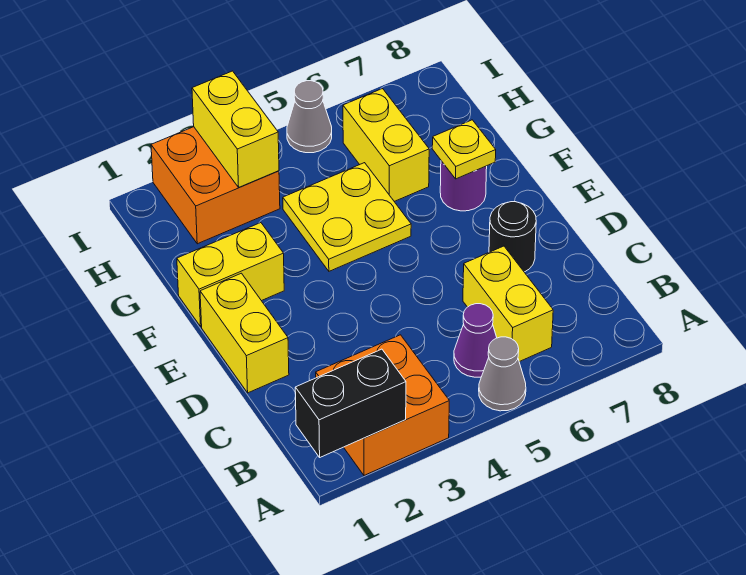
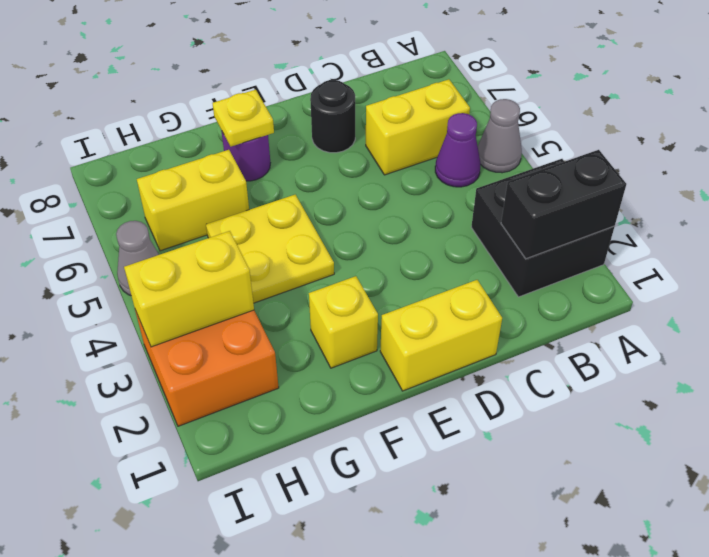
black 1x2 brick [295,349,406,457] -> black 1x2 brick turned to [501,150,626,259]
orange 2x2 brick [316,335,449,475] -> black 2x2 brick [471,159,615,297]
yellow 1x2 brick [177,223,284,326] -> yellow 1x1 brick [309,276,378,368]

